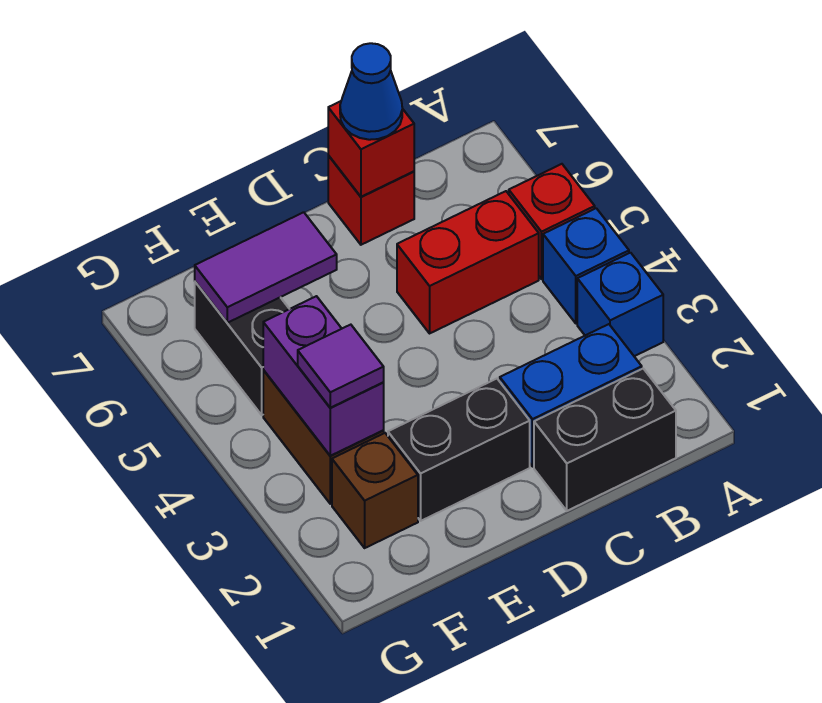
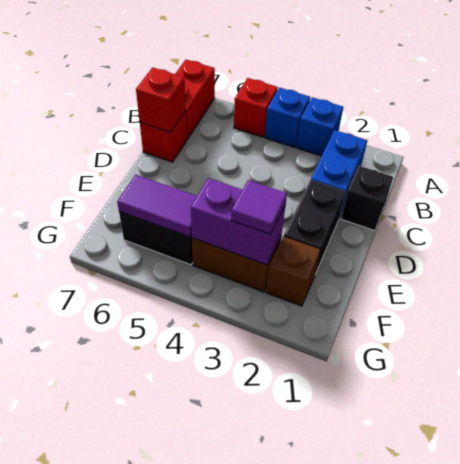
black 1x2 brick [534,369,676,511] -> black 1x1 brick [341,166,393,231]
red 1x2 brick [397,191,539,333] -> red 1x2 brick moved to [175,60,215,139]
blue 1x1 cone [340,43,402,140] -> none
purple 1x2 tile [195,212,337,323] -> purple 1x2 tile turned to [117,175,197,237]

